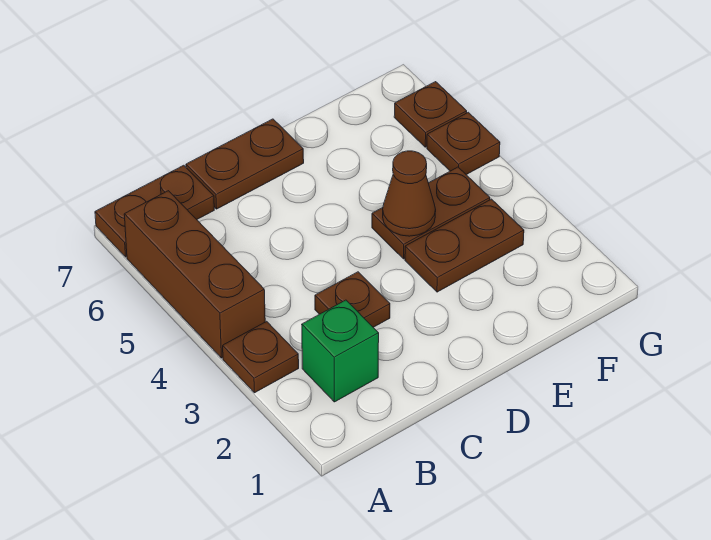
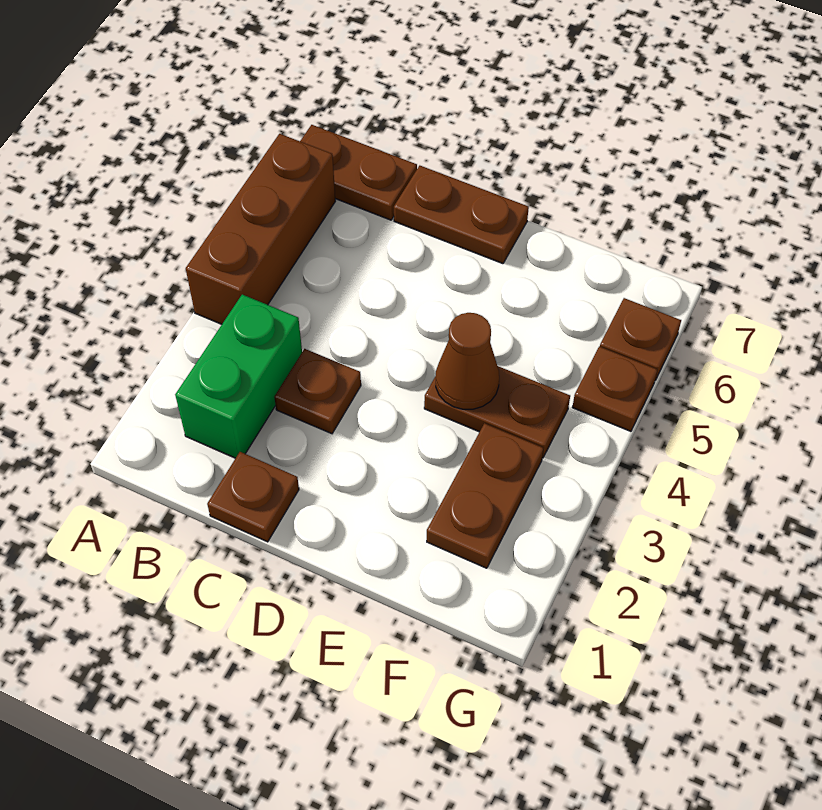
brown 1x1 plate [223,321,299,393] -> brown 1x1 plate moved to [207,452,299,542]
green 1x1 brick [302,300,379,402] -> green 1x2 brick [175,295,302,458]
brown 1x2 plate [405,199,524,292] -> brown 1x2 plate turned to [427,423,543,568]

